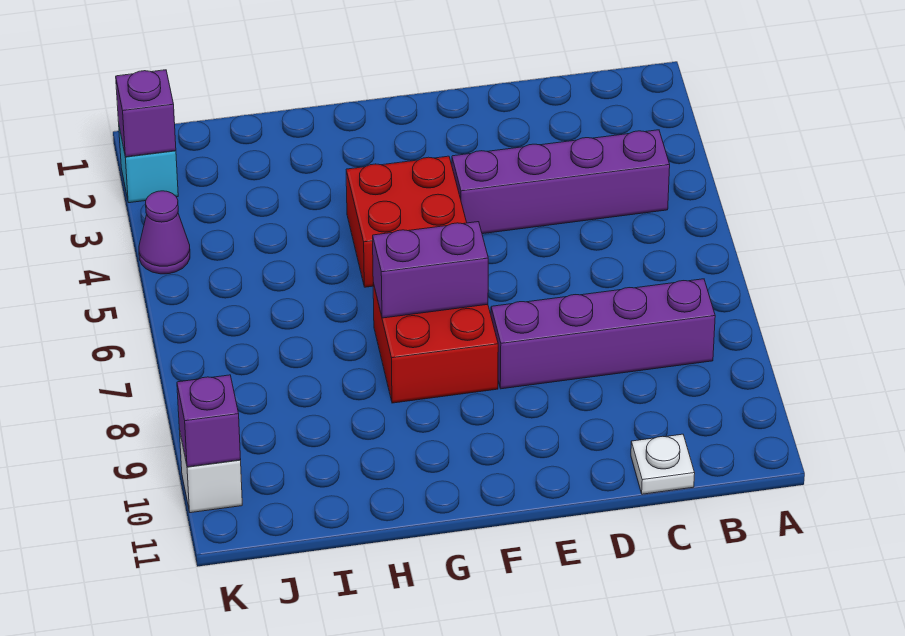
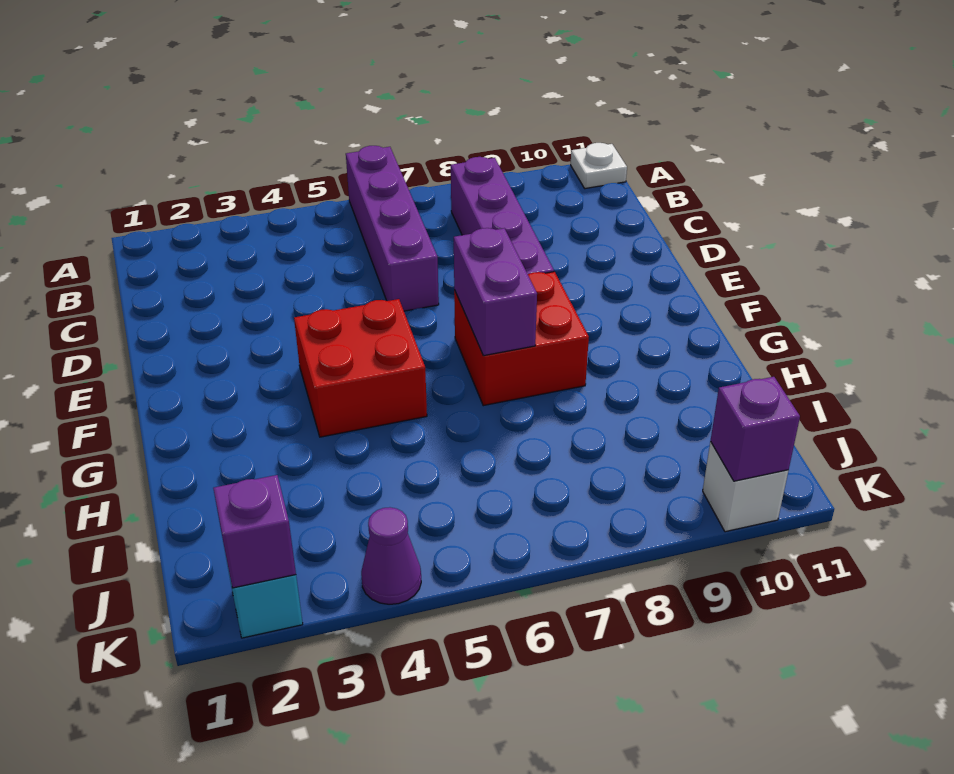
purple 1x4 brick [452,130,670,234] -> purple 1x4 brick moved to [346,146,439,311]
white 1x1 plate [631,434,695,494] -> white 1x1 plate moved to [571,143,627,189]

